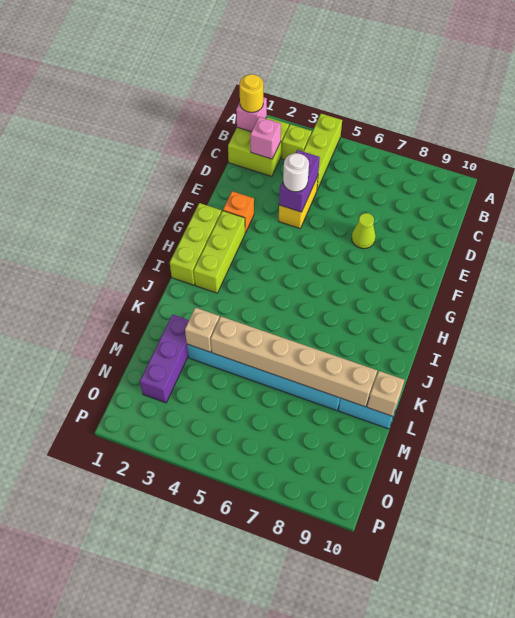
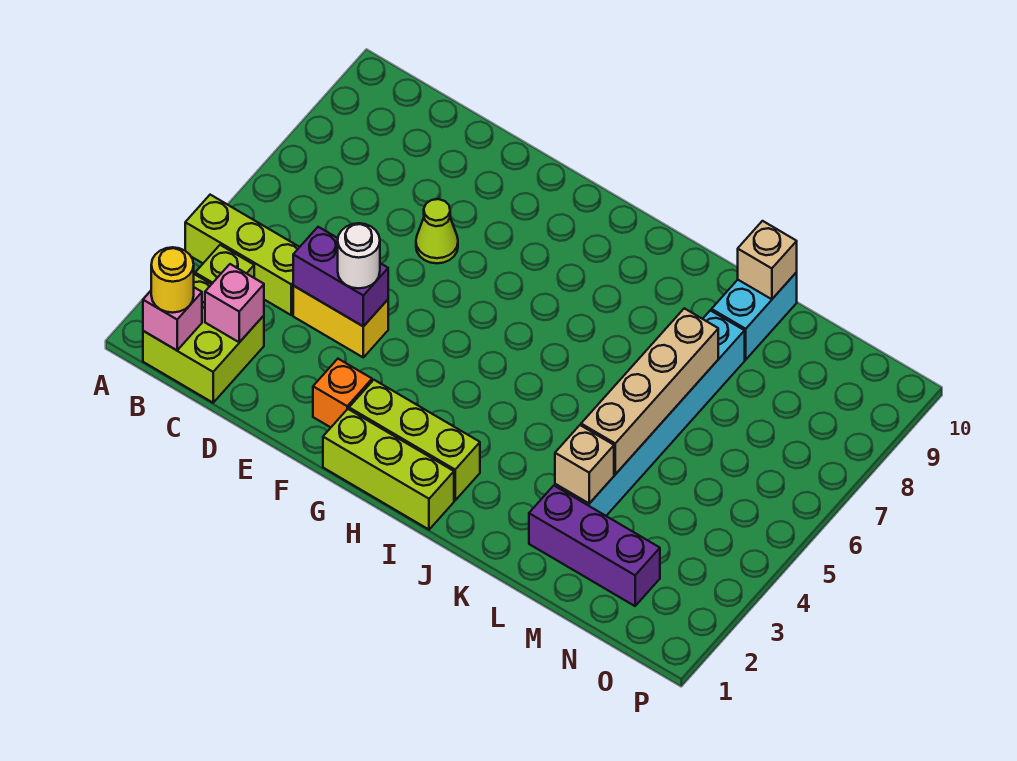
tan 1x6 brick [211,317,377,407] -> tan 1x4 brick [581,308,718,474]

